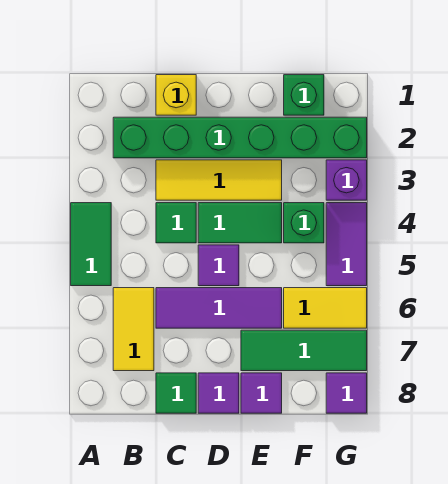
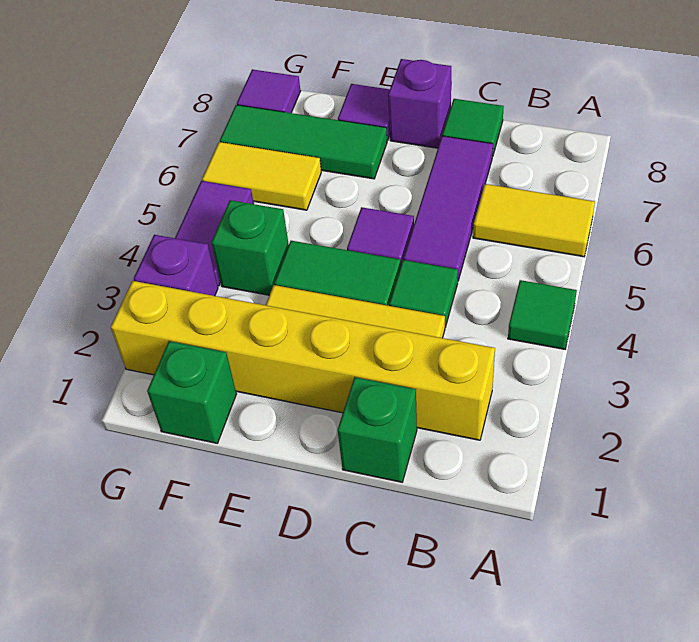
green 1x2 tile [71,203,111,286] -> green 1x1 tile [508,280,577,349]
green 1x6 brick [113,117,367,158] -> yellow 1x6 brick [111,281,495,440]
yellow 1x2 tile [113,288,154,371] -> yellow 1x2 tile turned to [473,184,595,257]
yellow 1x1 brick [156,75,196,115] -> green 1x1 brick [338,377,417,482]
purple 1x3 tile [156,288,282,328] -> purple 1x3 tile turned to [404,136,493,280]
purple 1x1 tile [198,373,239,413] -> purple 1x1 brick [388,59,451,148]

